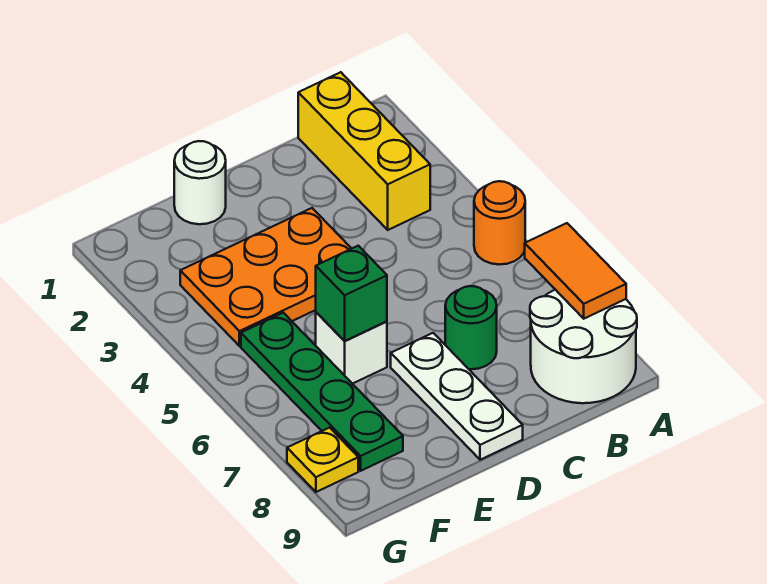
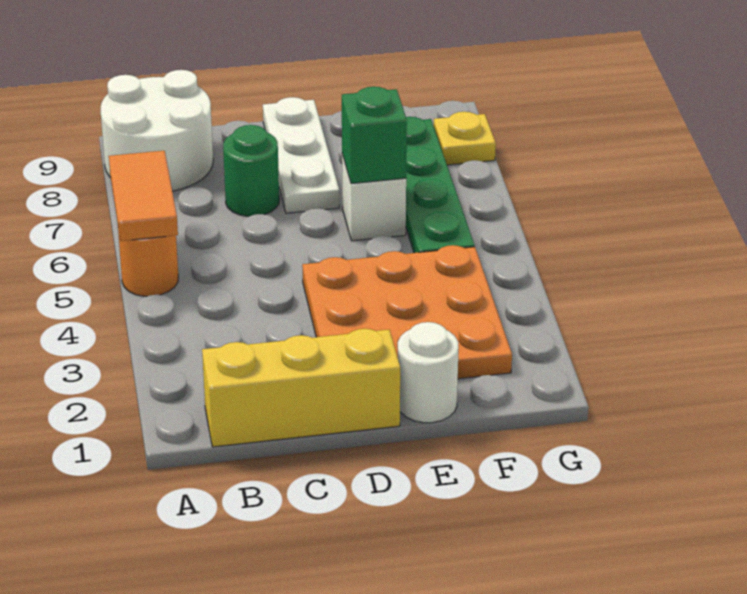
orange 1x2 tile [525,223,626,319] -> orange 1x2 tile moved to [109,151,178,241]
yellow 1x3 brick [298,72,430,230] -> yellow 1x3 brick turned to [202,329,400,447]
orange 2x3 plate [180,208,352,346] -> orange 3x3 plate [302,245,512,379]

